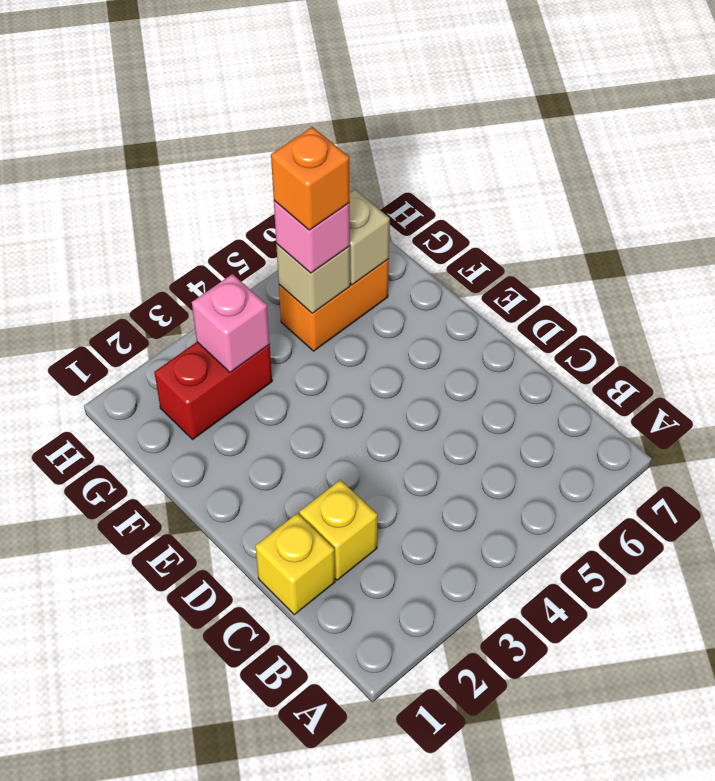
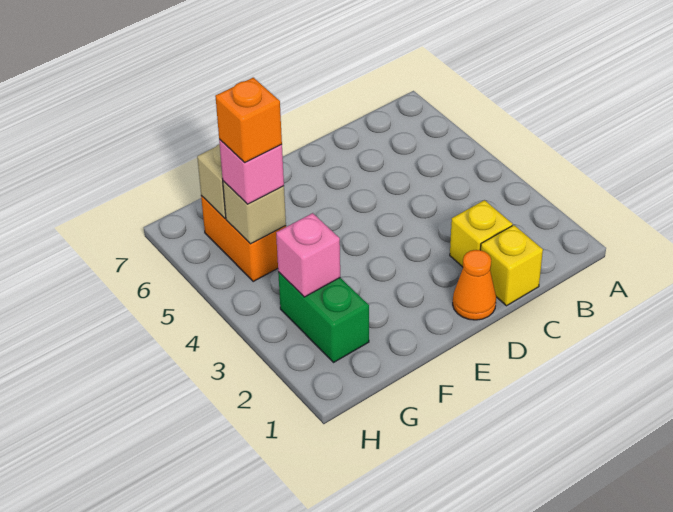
none -> orange 1x1 cone [453,250,496,320]
red 1x2 brick [154,342,272,439] -> green 1x2 brick [278,272,369,363]

